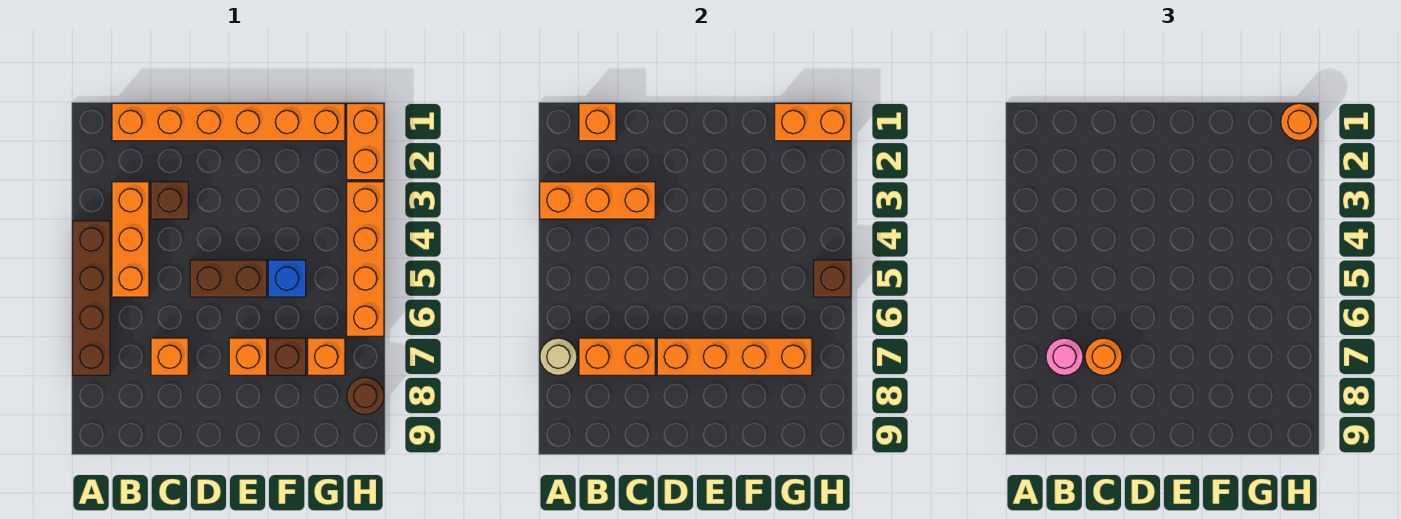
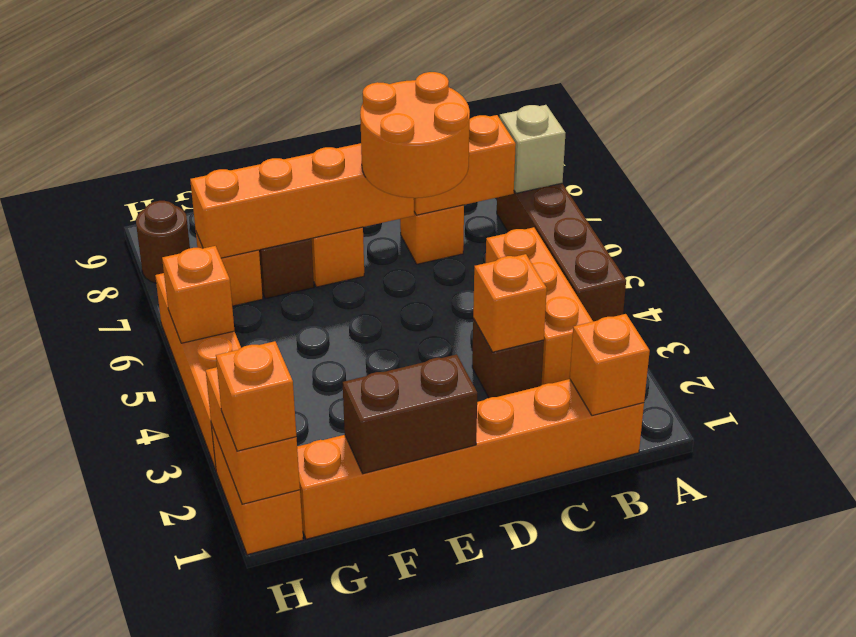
orange 1x3 brick [540,182,655,219] -> orange 1x1 brick [473,254,547,352]
tan 1x1 round brick [540,338,577,375] -> tan 1x1 brick [500,105,565,193]
pink 1x1 round brick [1046,338,1083,375] -> none
orange 1x1 round brick [1085,338,1122,375] -> orange 2x2 round brick [360,72,470,198]
brown 1x2 brick [190,260,267,297] -> brown 1x2 brick moved to [343,354,477,474]
blue 1x1 brick [268,260,306,297] -> none
orange 1x2 brick [775,103,851,141] -> orange 1x2 brick turned to [206,367,300,504]
orange 1x1 round brick [1281,103,1318,141] -> orange 1x1 brick [216,341,296,451]
brown 1x1 brick [814,260,851,297] -> orange 1x1 brick [162,246,234,343]

